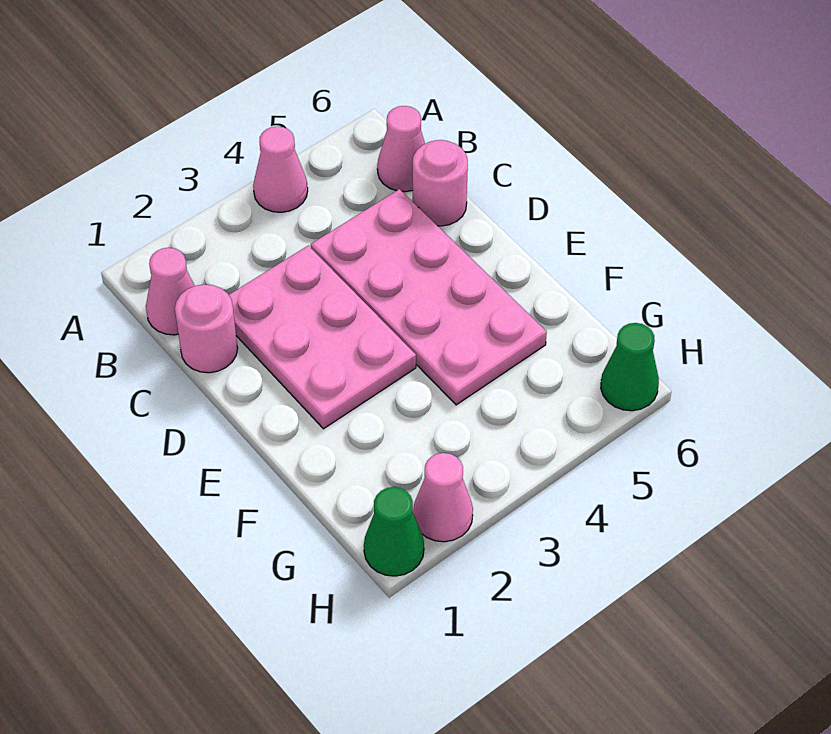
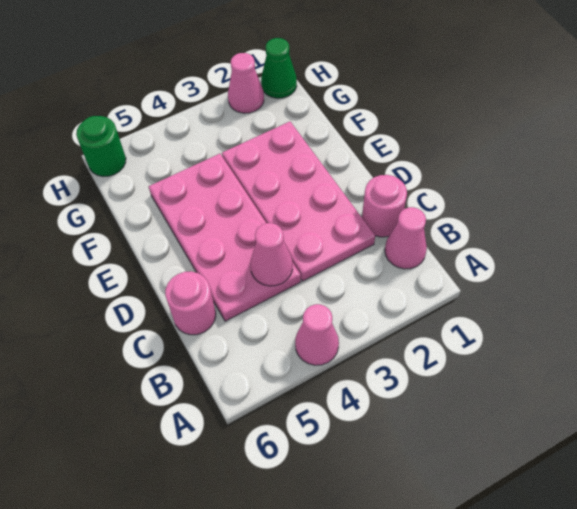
pink 1x1 cone [377,106,425,192] -> pink 1x1 cone moved to [250,223,293,286]
pink 2x3 plate [229,246,416,429] -> pink 2x4 plate [222,122,375,281]
green 1x1 cone [601,323,659,411] -> green 1x1 round brick [76,116,126,177]

